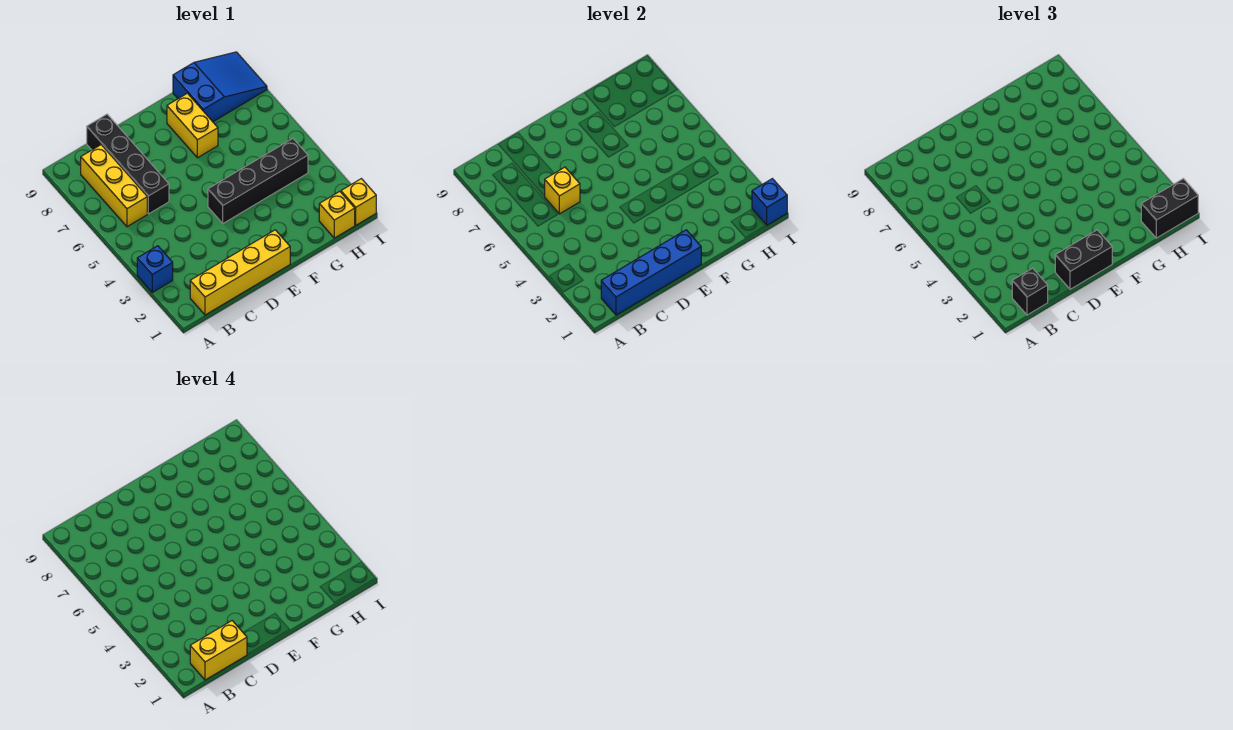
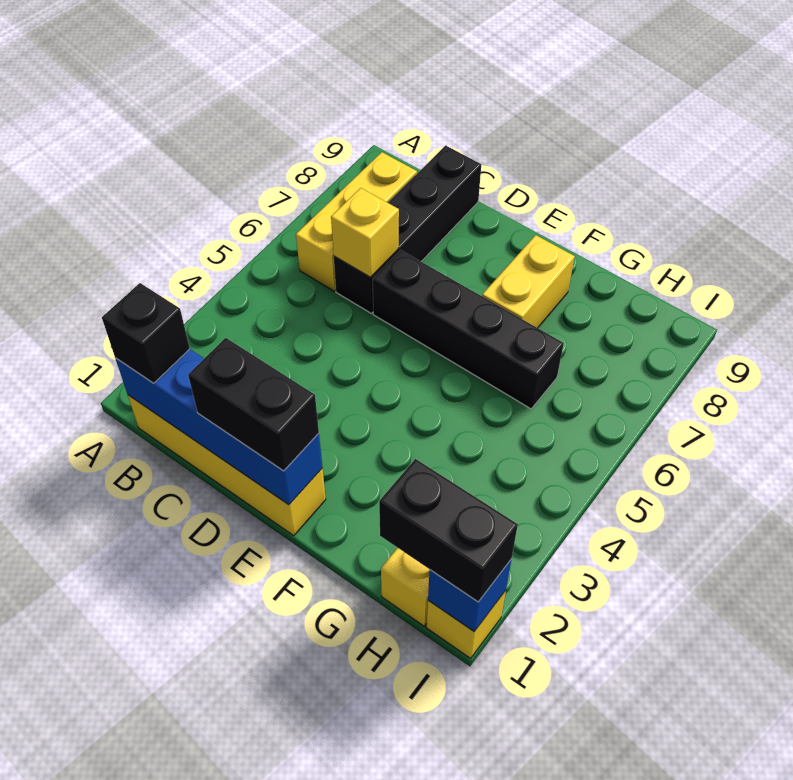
blue 1x1 brick [137,246,173,292] -> none
yellow 1x2 brick [190,621,247,680] -> none
black 1x4 brick [208,139,308,223] -> black 1x4 brick moved to [373,250,564,409]
blue 2x3 slope [173,52,267,122] -> none

